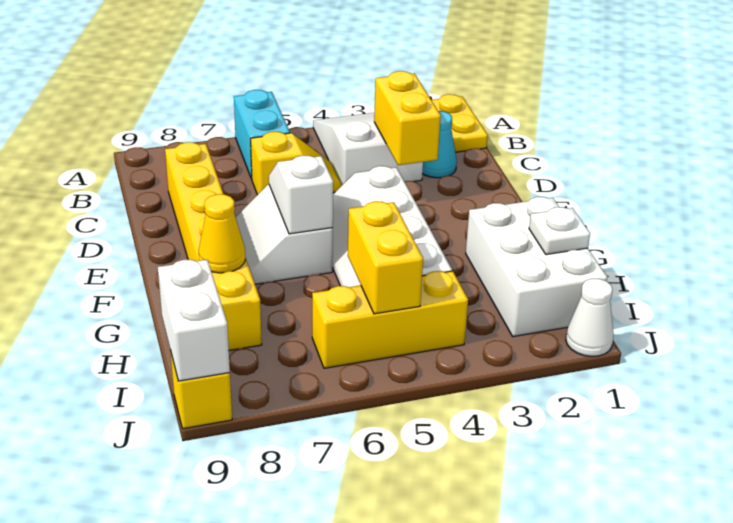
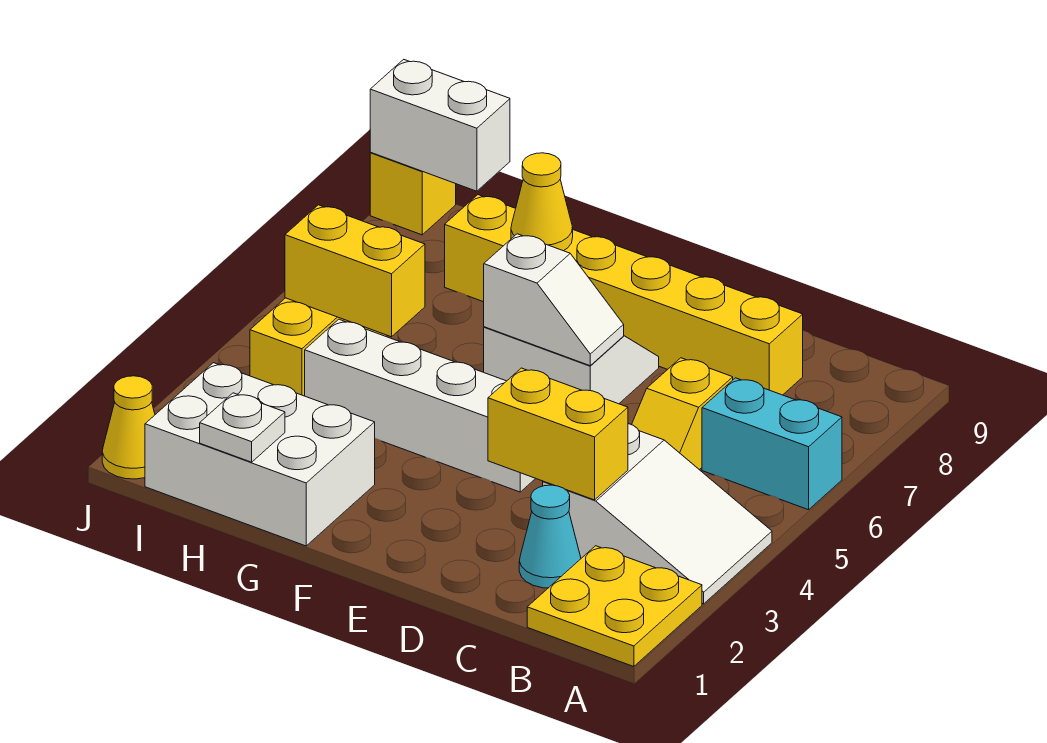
white 1x1 cone [566,279,613,356] -> yellow 1x1 cone [102,376,155,479]

